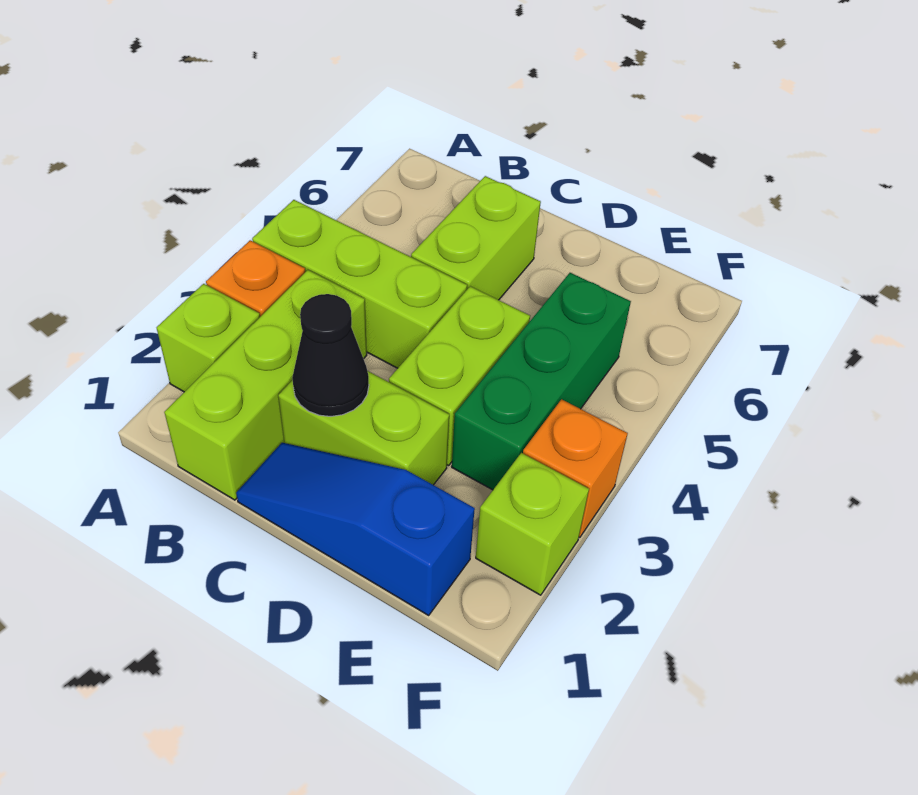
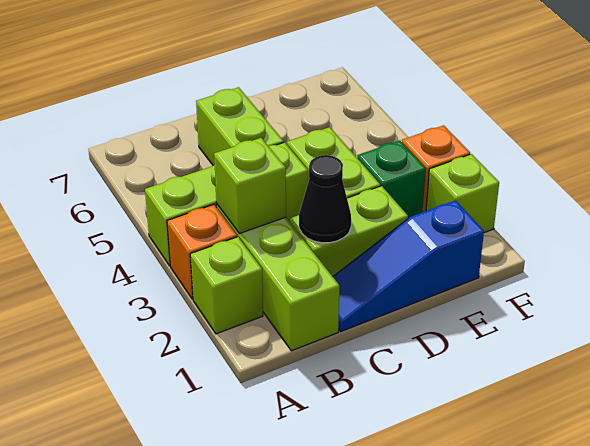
none -> lime 1x1 brick [214,138,286,234]
green 1x3 brick [452,273,631,490] -> green 1x1 brick [357,141,426,218]

